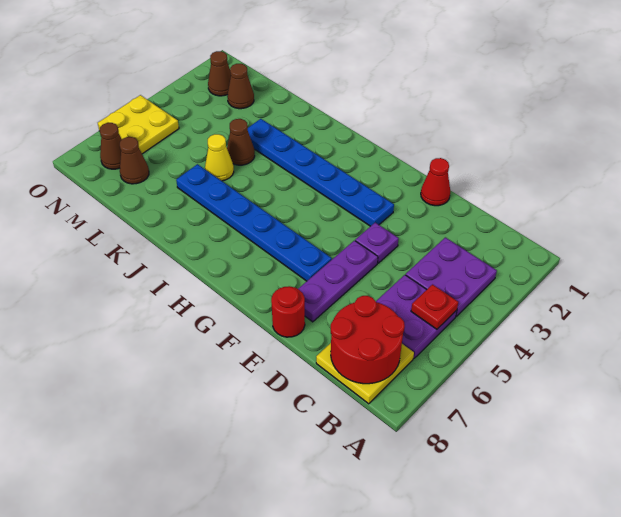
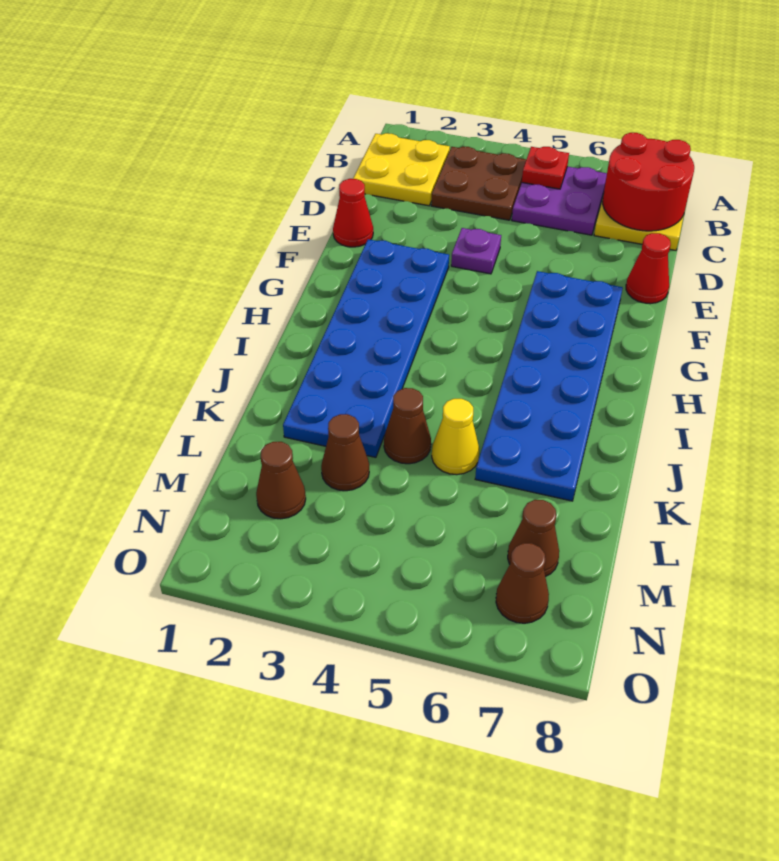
purple 2x2 plate [406,237,497,316] -> brown 2x2 plate [431,147,526,220]
purple 1x3 plate [298,241,378,322] -> none
red 1x1 round brick [271,286,305,337] -> red 1x1 cone [626,233,671,304]
blue 1x6 plate [248,119,394,226] -> blue 2x6 plate [283,239,449,457]
blue 1x6 plate [176,164,332,281] -> blue 2x6 plate [475,271,623,501]
brown 1x1 cone [208,51,231,96] -> brown 1x1 cone moved to [321,414,369,491]
yellow 2x2 plate [98,95,179,154] -> yellow 2x2 plate moved to [353,133,450,206]

